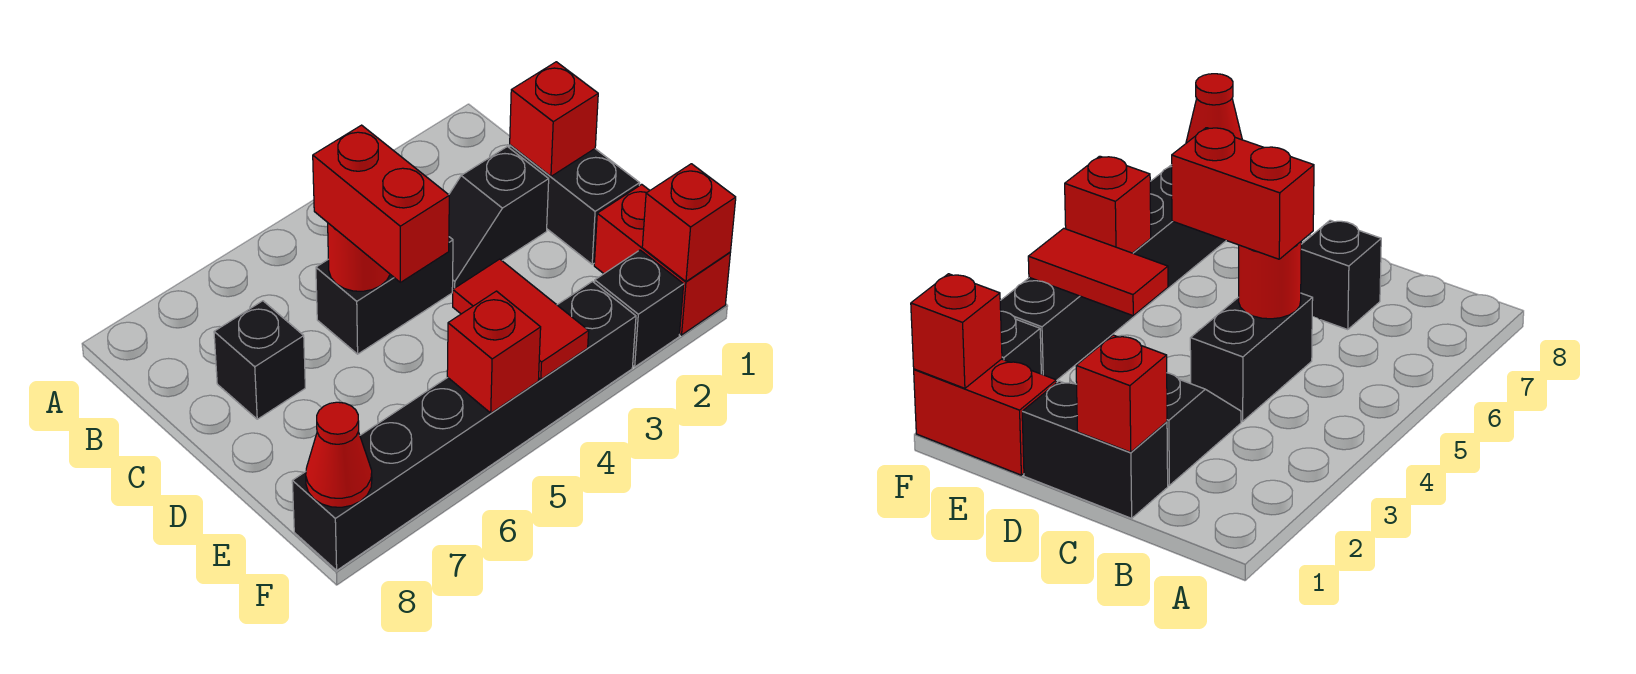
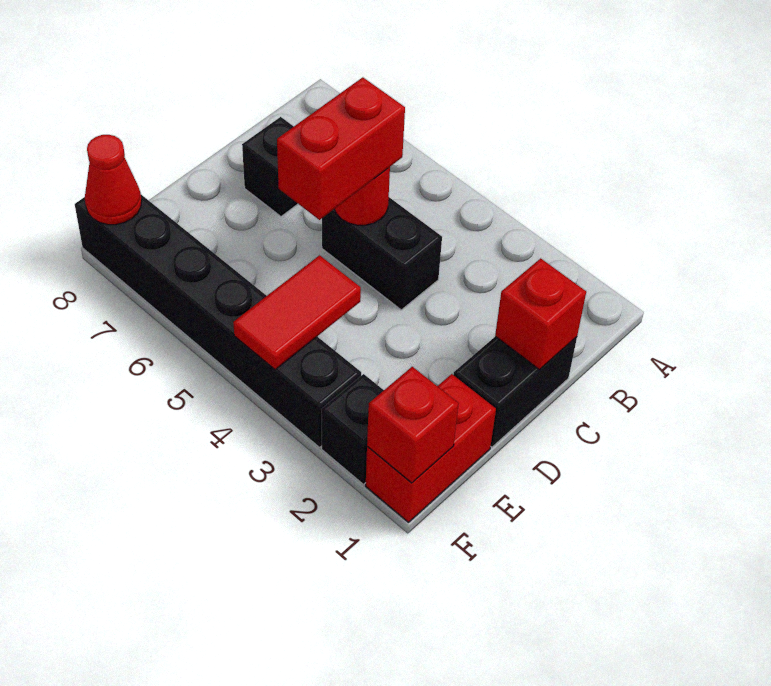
black 1x2 slope [449,147,549,290] -> none
red 1x1 brick [447,291,541,413] -> none

